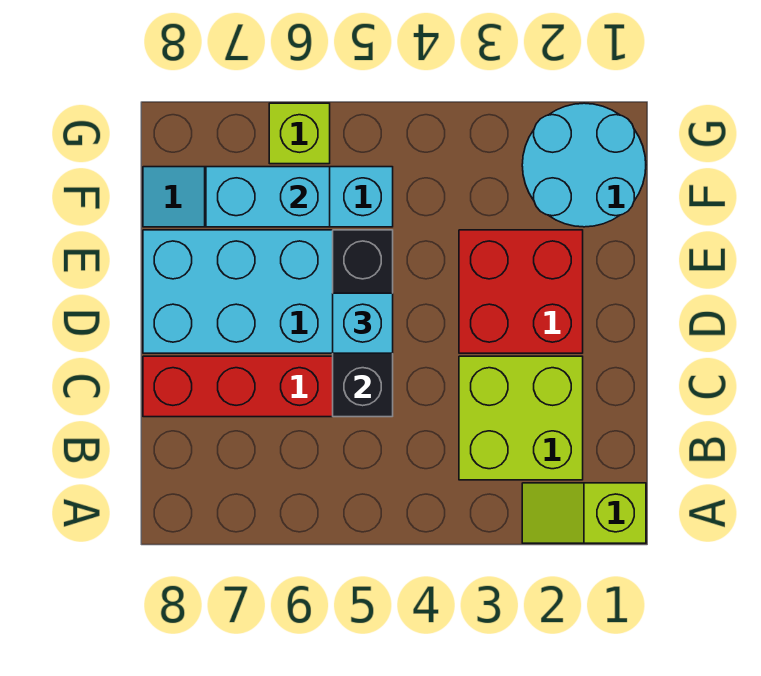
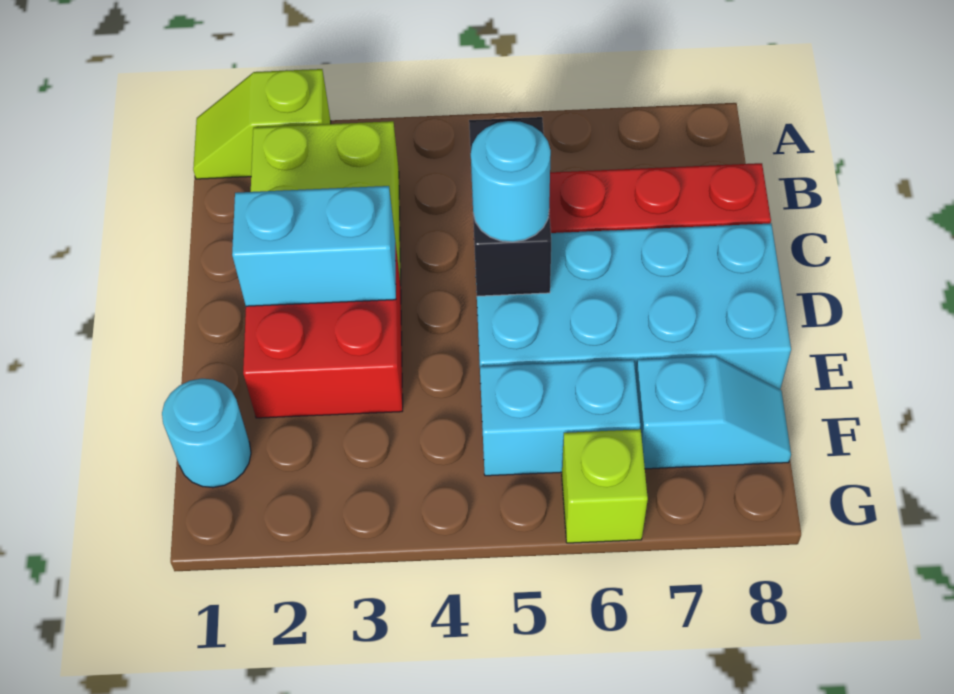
lime 1x2 slope [522,483,646,543] -> lime 1x2 slope turned to [193,69,331,179]
black 1x3 brick [333,230,393,417] -> black 1x2 brick [469,117,551,296]
cyan 1x1 brick [333,293,393,353] -> cyan 1x1 round brick [471,121,551,242]
cyan 2x2 round brick [522,103,646,227] -> cyan 1x1 round brick [162,379,251,488]
cyan 1x2 brick [206,167,330,227] -> cyan 1x2 brick moved to [232,186,396,306]

